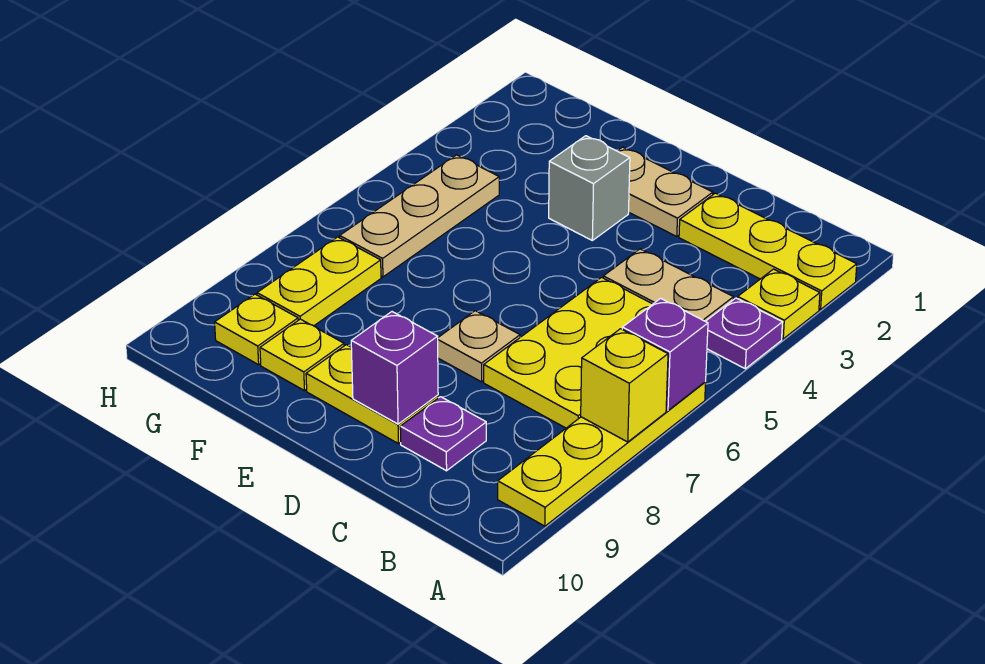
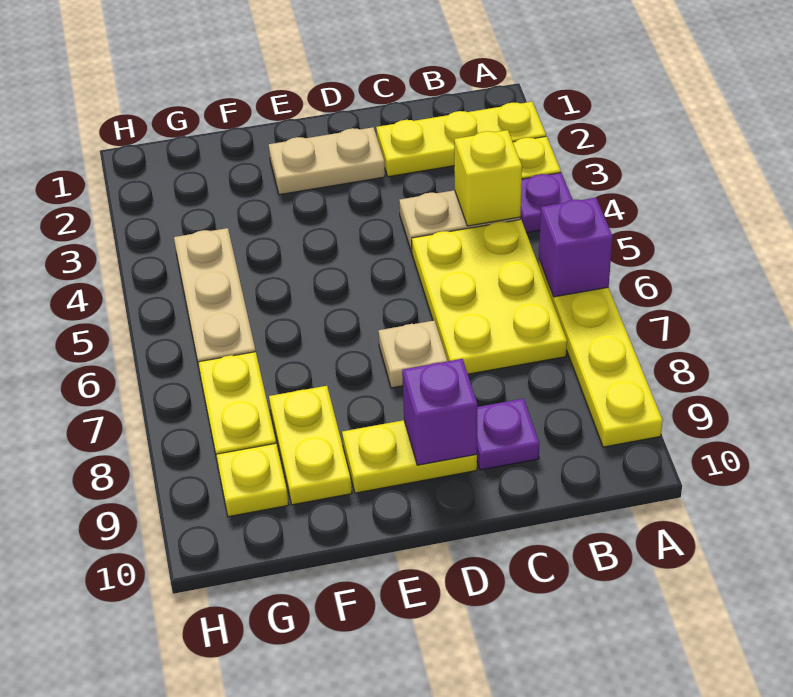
yellow 1x1 brick [581,329,668,442] -> yellow 1x1 brick moved to [454,130,522,226]
grey 1x1 brick [549,136,630,240] -> none
yellow 1x1 plate [260,319,344,391] -> yellow 1x2 plate [269,386,352,505]

